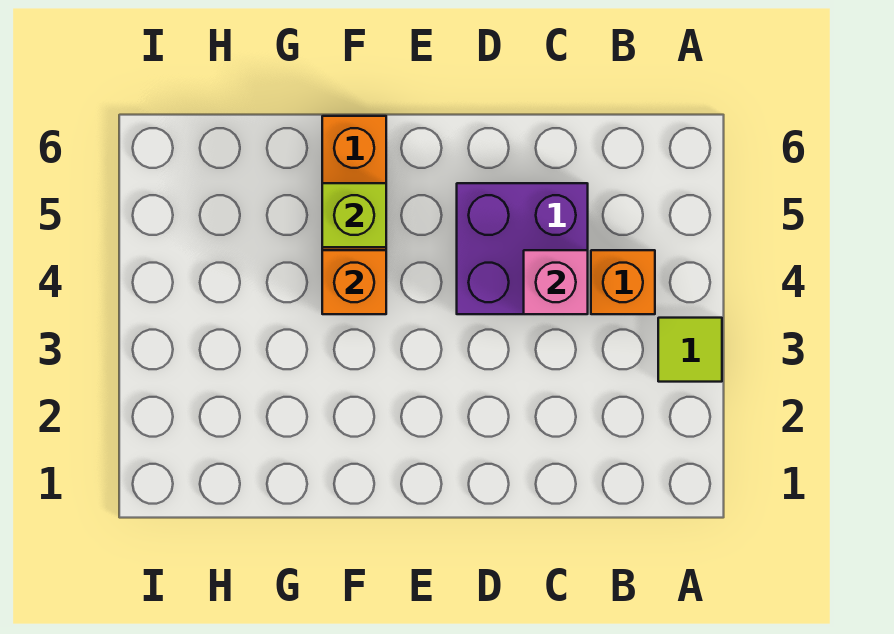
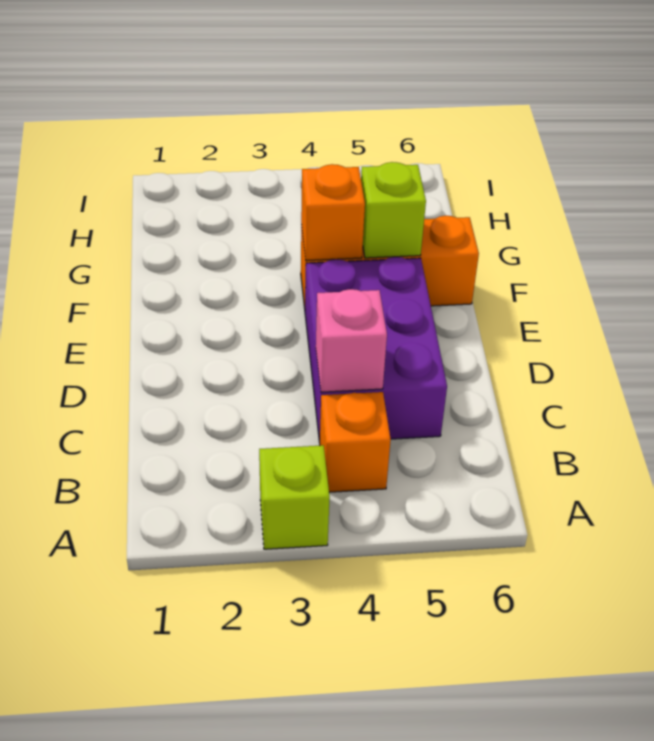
lime 1x1 tile [658,318,722,382] -> lime 1x1 brick [259,445,330,549]
purple 2x2 brick [457,183,588,314] -> purple 2x3 brick [305,257,447,442]

